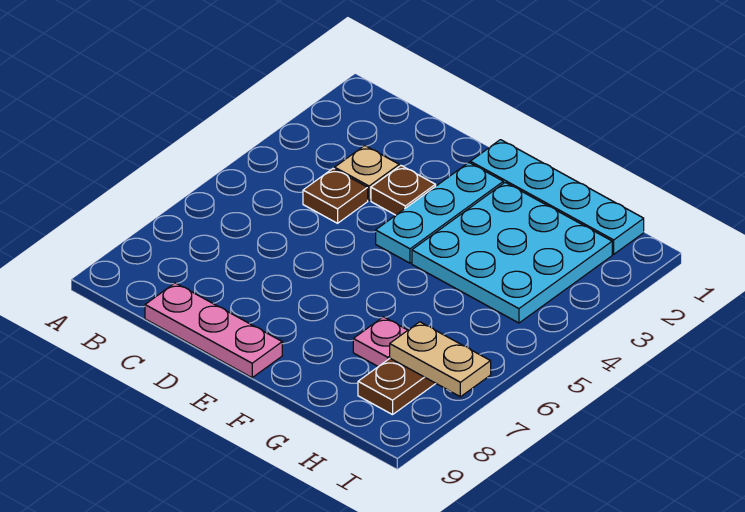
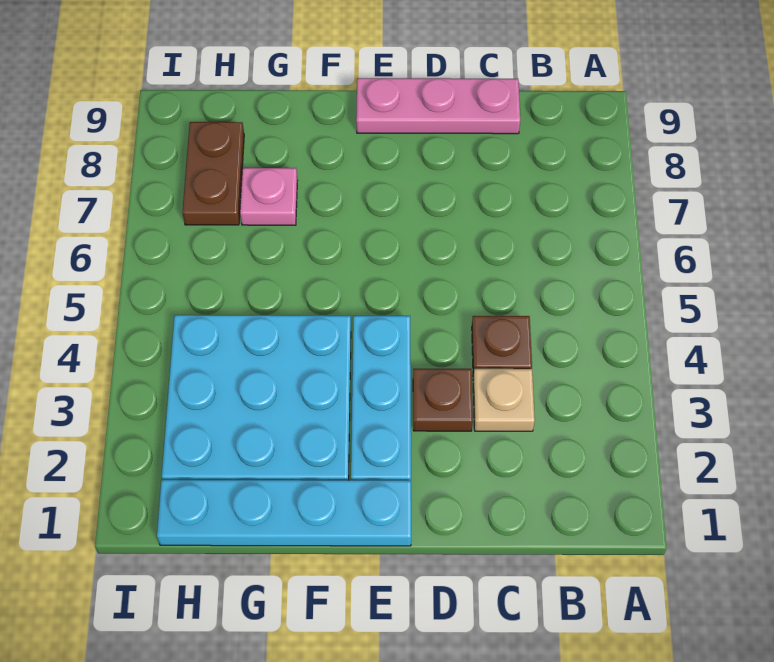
tan 1x2 plate [390,322,491,397] -> none

